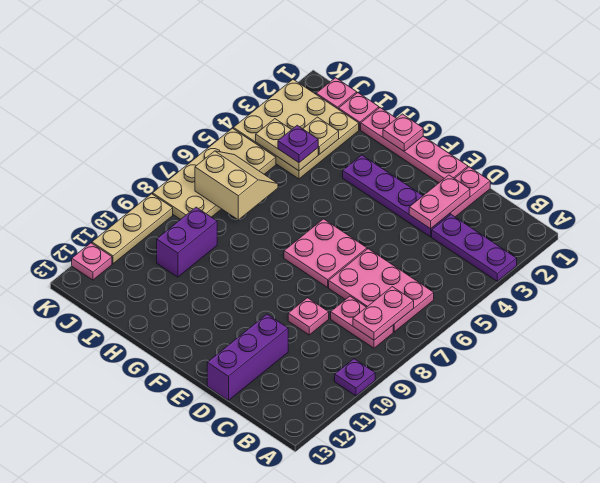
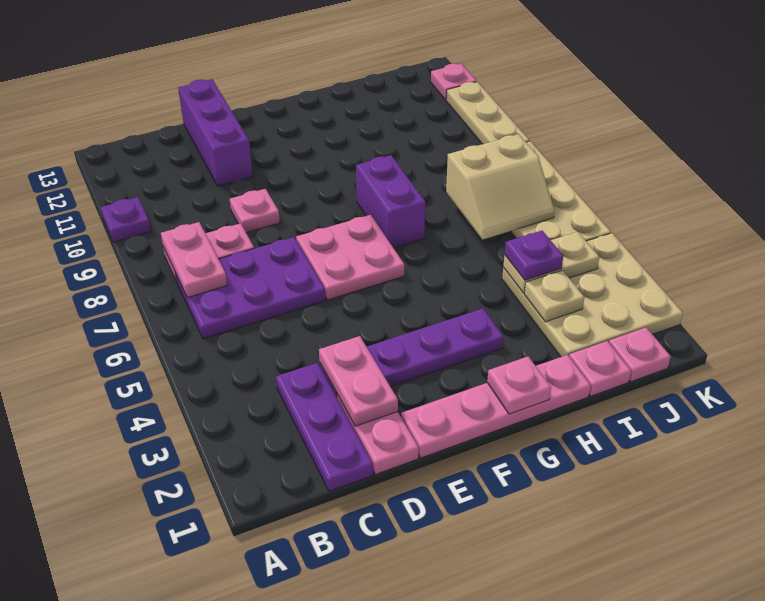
purple 1x3 plate [432,215,517,281] -> purple 1x3 plate turned to [276,363,373,491]
pink 2x3 plate [329,249,434,332] -> purple 2x3 plate [176,237,325,339]
purple 1x2 brick [157,207,217,277] -> purple 1x2 brick moved to [356,155,425,248]

